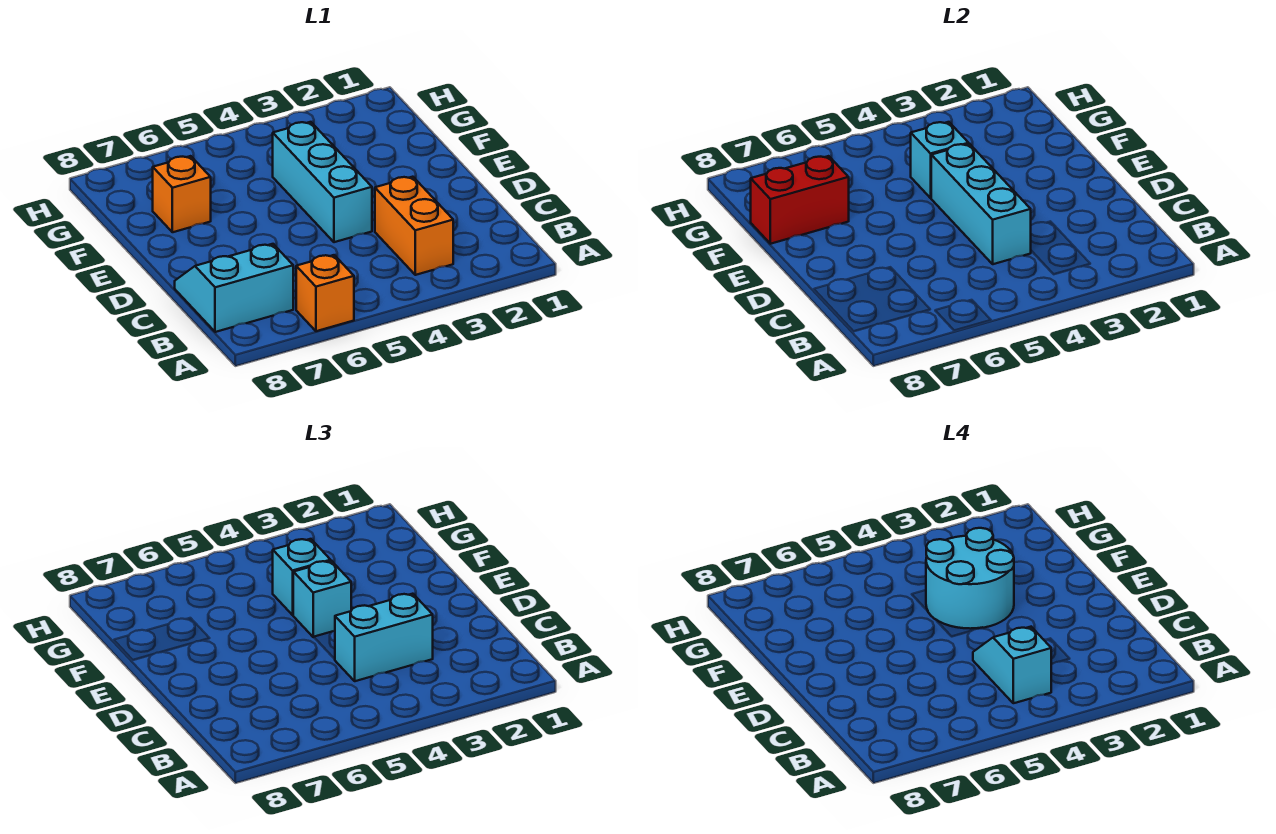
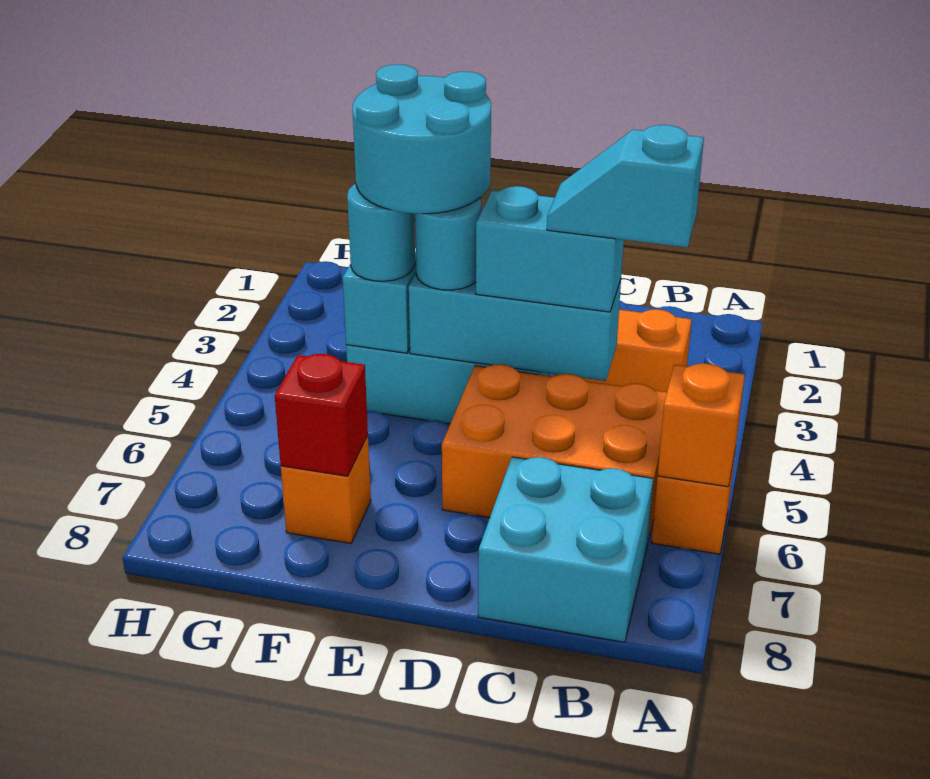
none -> orange 1x1 brick [658,363,745,487]
none -> orange 2x3 brick [442,364,667,541]
cyan 2x2 slope [175,244,293,332] -> cyan 2x2 brick [478,457,653,642]
cyan 1x2 brick [335,594,433,681] -> cyan 1x2 brick turned to [476,186,624,312]
cyan 1x1 brick [293,561,351,637] -> cyan 1x1 round brick [415,198,482,290]
cyan 1x1 brick [273,539,331,615] -> cyan 1x1 round brick [347,184,415,281]
red 1x2 brick [751,156,849,244] -> red 1x1 brick [275,354,368,476]

